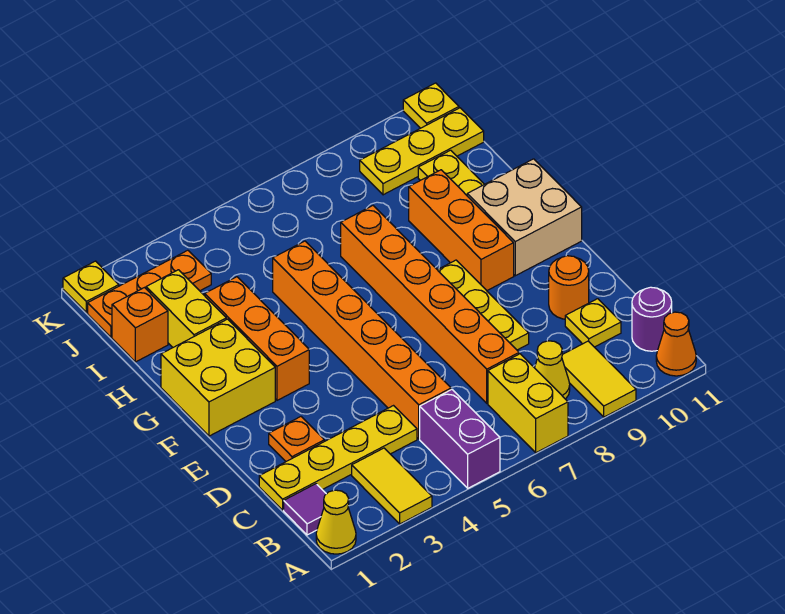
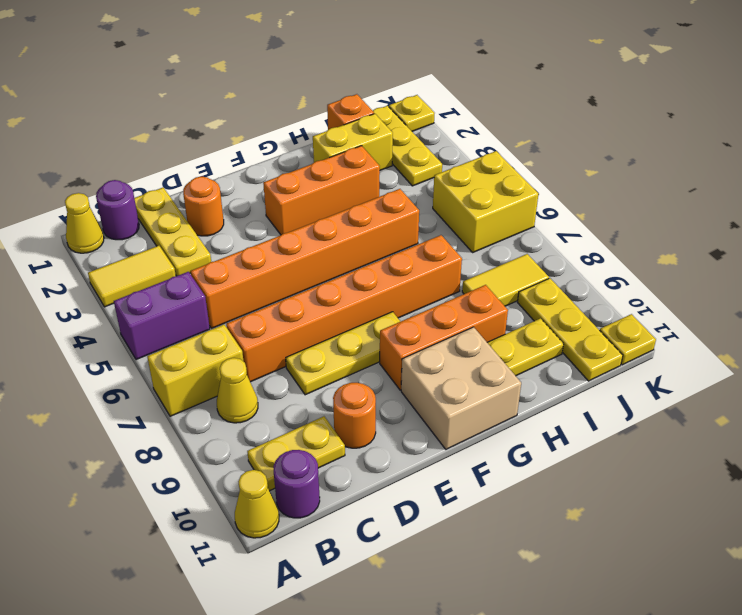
yellow 1x2 tile [562,341,636,417] -> yellow 1x2 tile moved to [462,254,549,306]
orange 1x1 cone [656,312,696,376] -> yellow 1x1 cone [235,470,279,538]
purple 1x1 tile [284,484,326,535] -> purple 1x1 round brick [96,180,139,240]
yellow 1x4 plate [259,406,417,510] -> yellow 1x3 plate [134,188,211,276]
yellow 1x1 plate [565,299,621,347] -> yellow 1x2 plate [247,416,345,491]
orange 1x1 plate [269,417,324,461] -> orange 1x1 round brick [183,176,224,236]
yellow 2x2 brick [161,319,275,436] -> yellow 2x2 brick moved to [433,151,538,252]
orange 1x3 plate [88,250,211,337] -> yellow 1x3 plate [373,106,442,186]

